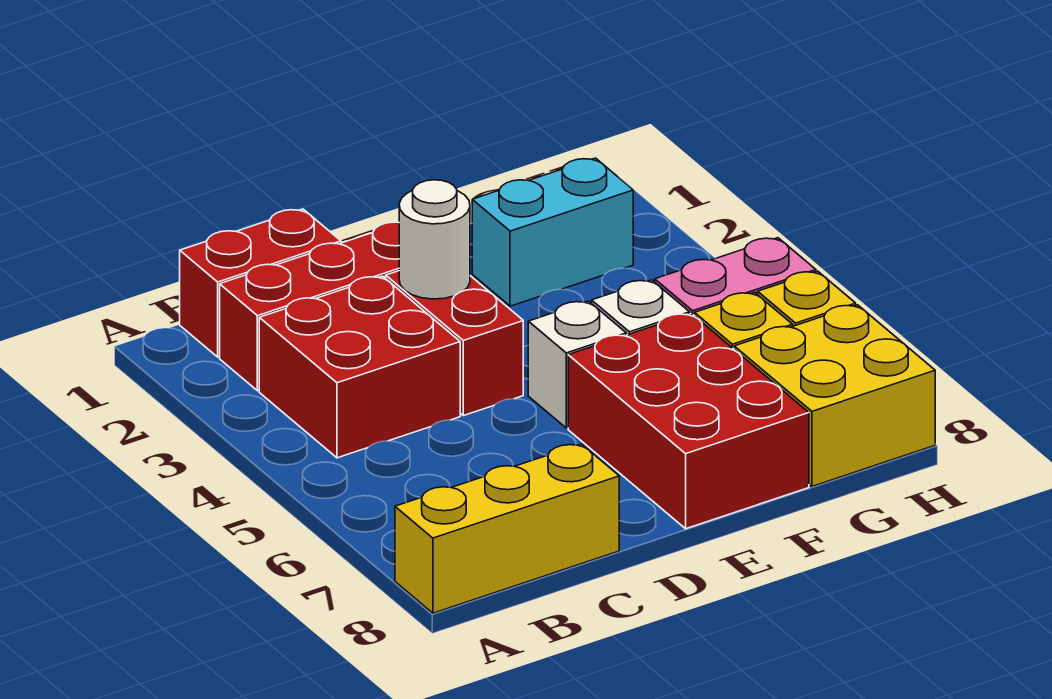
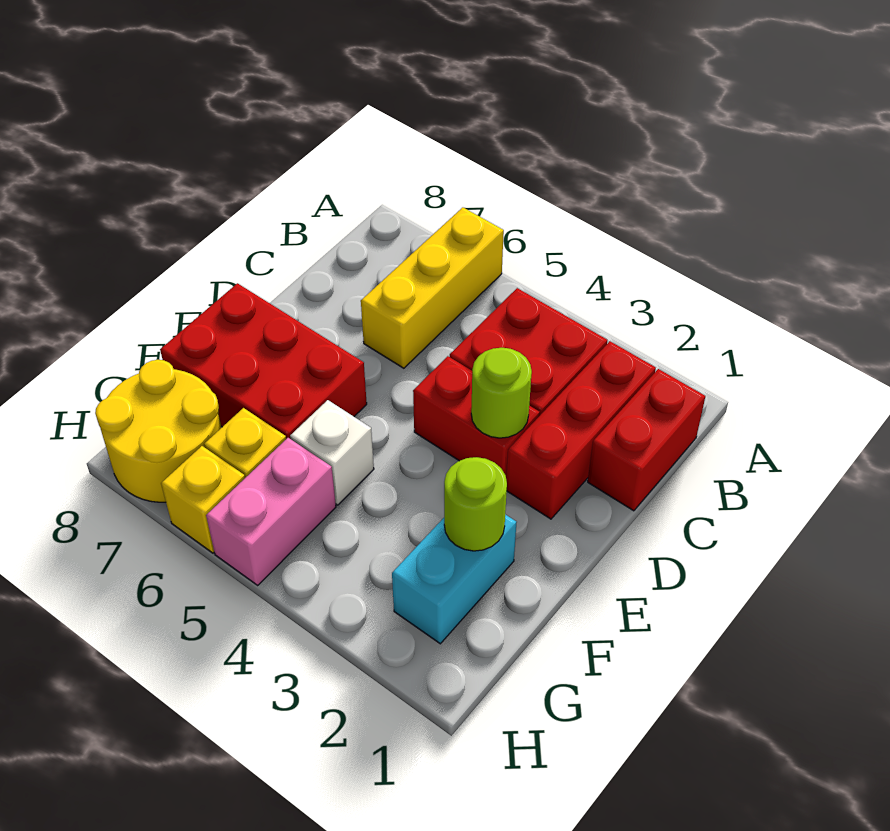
yellow 1x3 brick [395,444,619,613] -> yellow 1x3 brick moved to [361,207,504,368]
white 1x1 round brick [399,180,470,299] -> lime 1x1 round brick [471,348,532,438]
white 1x1 brick [528,301,626,428] -> none
none -> lime 1x1 round brick [444,457,507,551]
yellow 2x2 brick [734,305,935,486] -> yellow 2x2 round brick [95,360,221,502]

